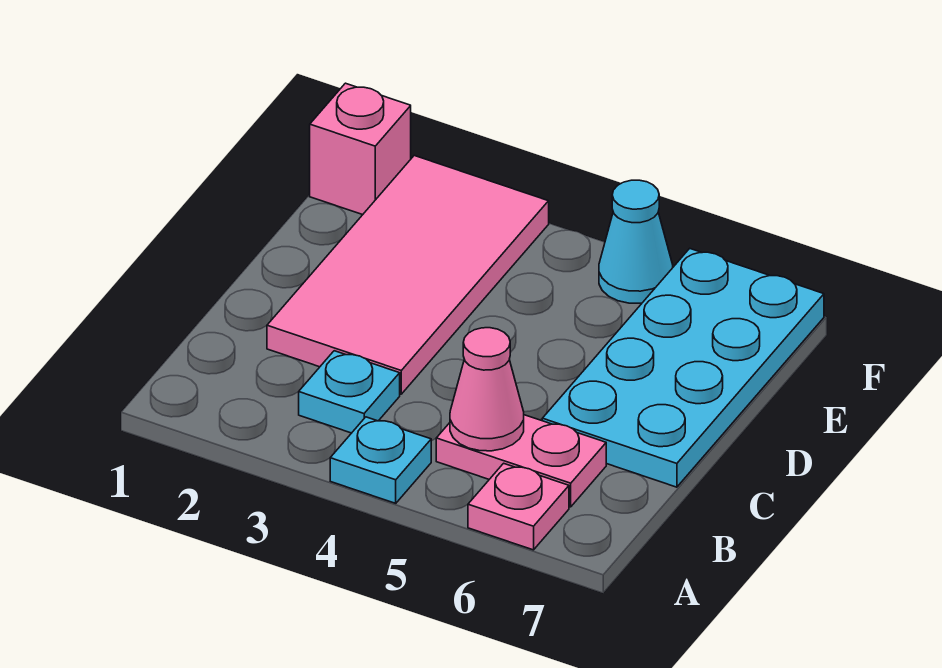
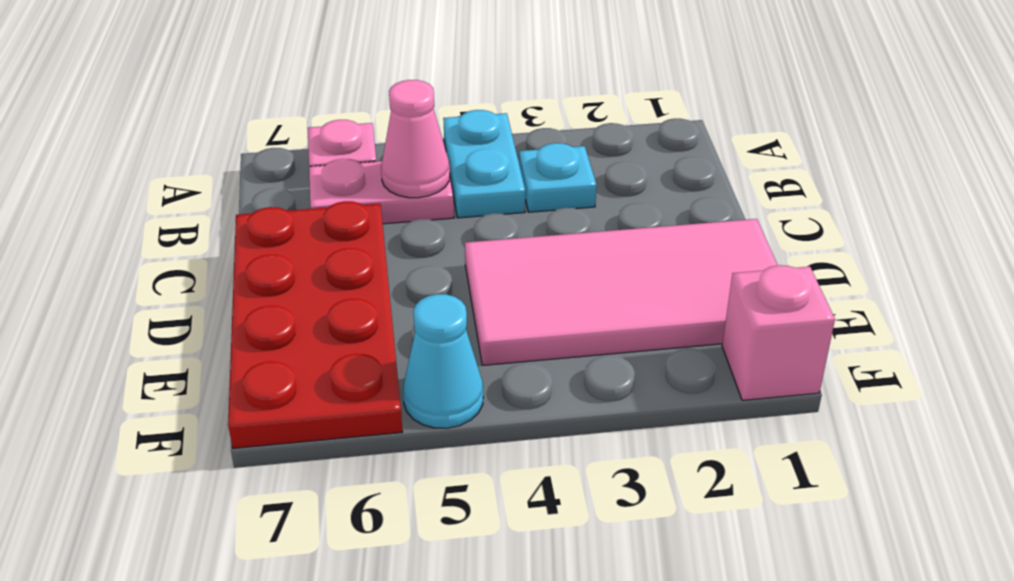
cyan 1x1 plate [330,417,431,503] -> cyan 1x2 plate [443,110,525,218]
pink 2x4 tile [267,156,549,394] -> pink 2x4 tile turned to [465,219,777,365]
cyan 2x4 plate [542,248,824,487] -> red 2x4 plate [228,201,403,448]

